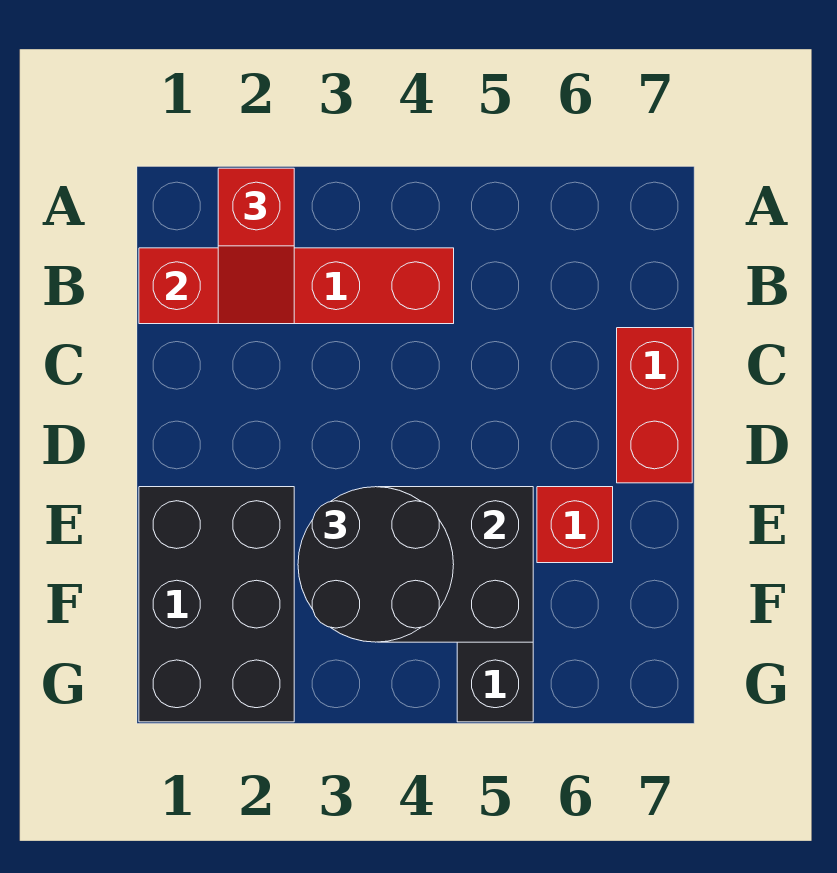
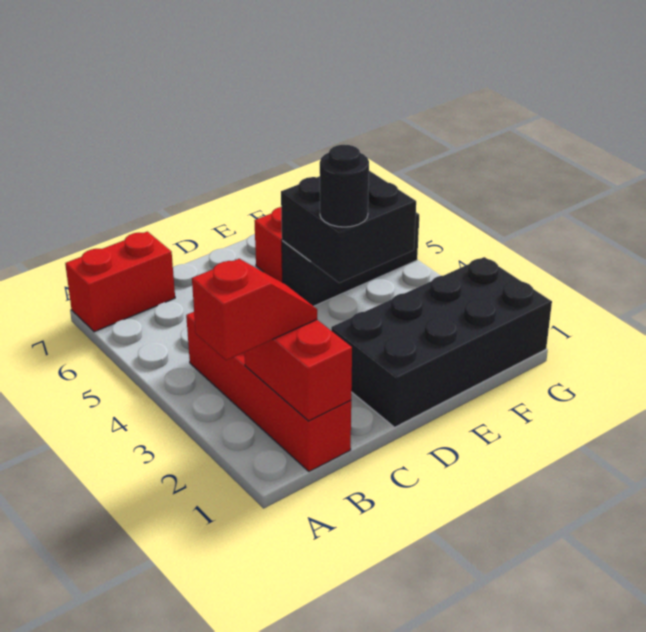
red 1x2 brick [617,328,692,483] -> red 1x2 brick moved to [65,232,175,332]
black 2x3 brick [139,487,294,722] -> black 2x4 brick [331,257,552,427]
black 2x2 round brick [298,487,454,642] -> black 1x1 round brick [320,145,369,227]

